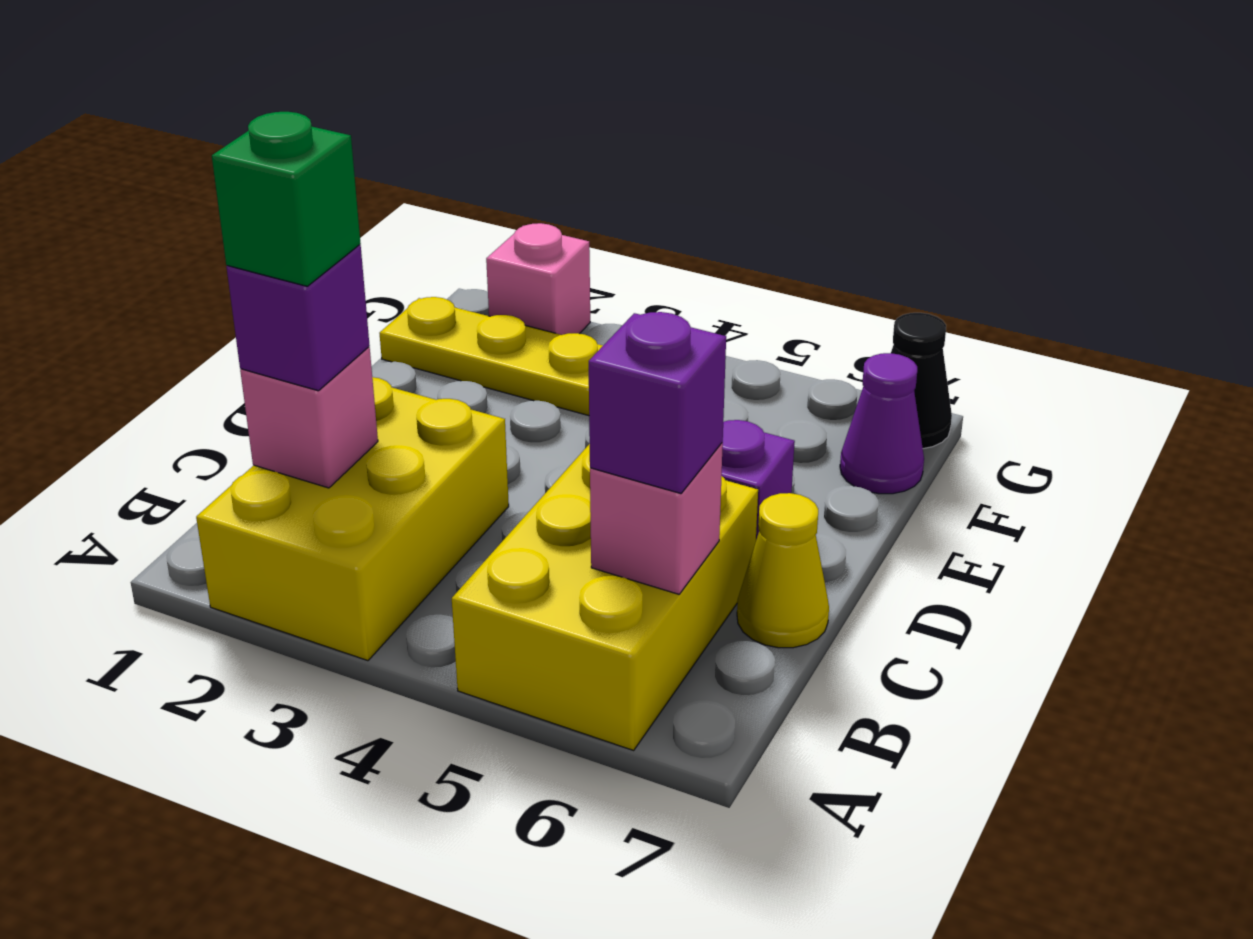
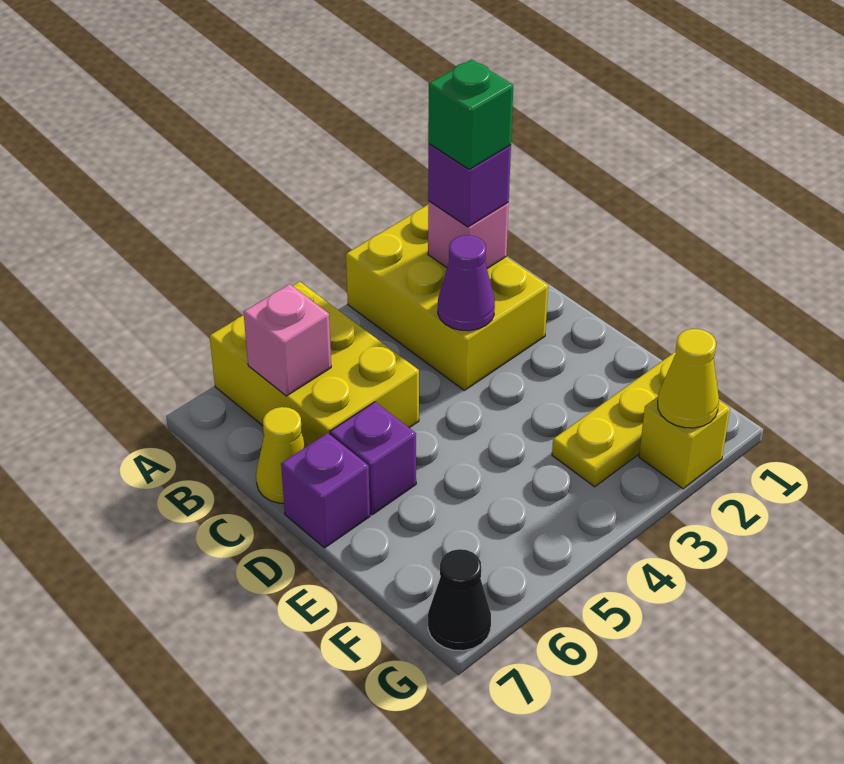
purple 1x1 brick [589,312,726,493] -> purple 1x1 brick moved to [281,433,370,548]
purple 1x1 cone [840,353,924,494] -> purple 1x1 cone moved to [438,235,495,331]
pink 1x1 brick [486,223,590,335] -> yellow 1x1 brick [639,397,730,489]
none -> yellow 1x1 cone [658,329,719,428]

